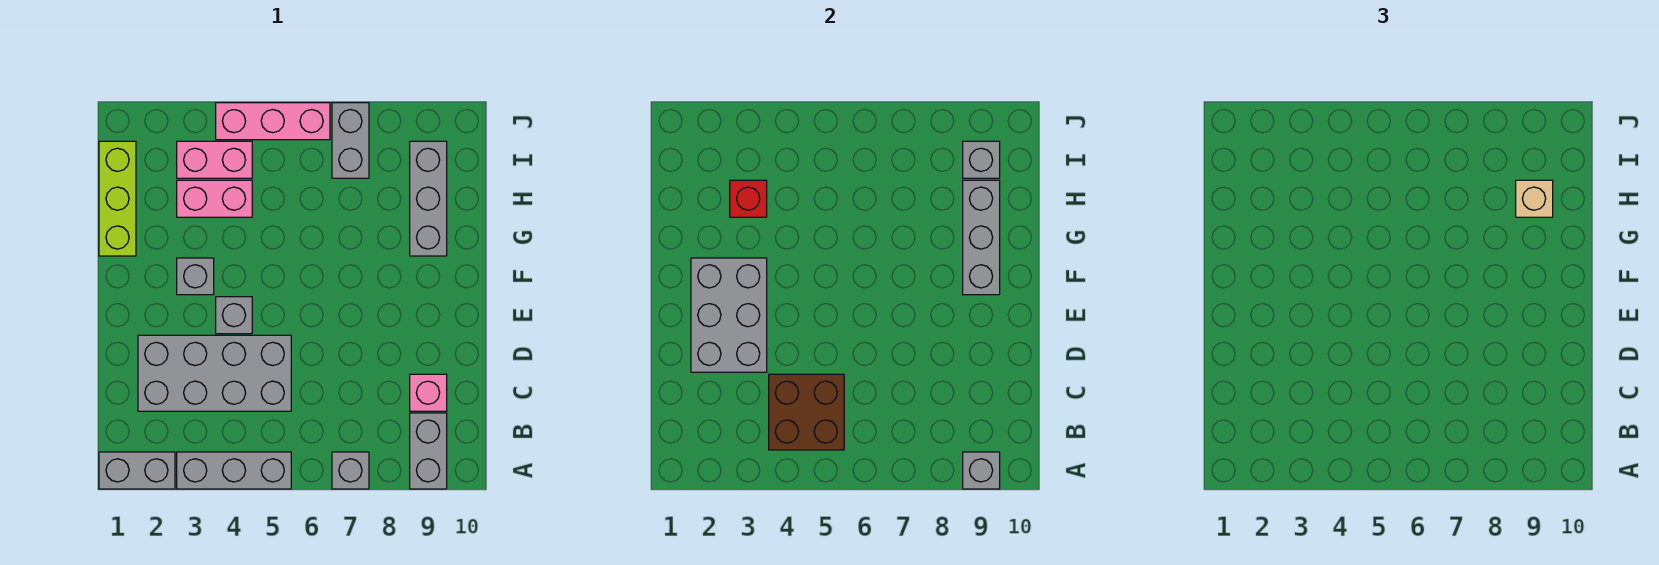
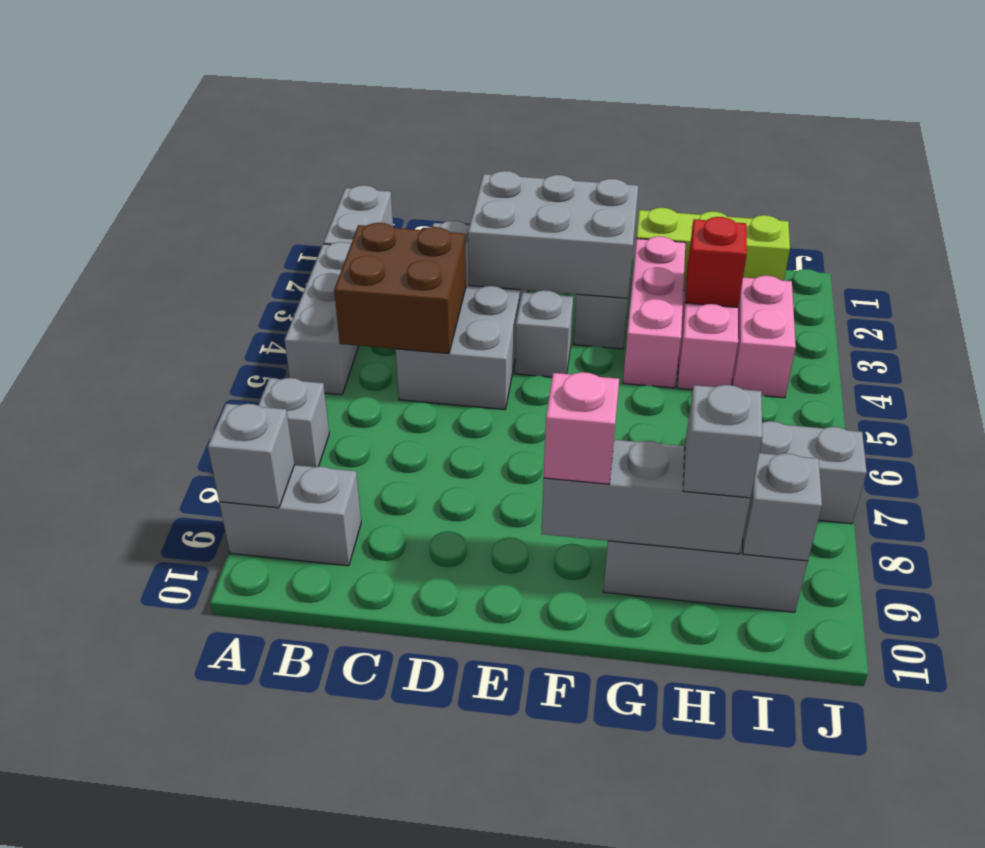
pink 1x1 brick [410,374,447,411] -> pink 1x1 brick moved to [544,372,619,484]
tan 1x1 brick [1516,180,1553,217] -> grey 1x1 brick [683,385,763,498]
pink 1x3 brick [216,103,330,140] -> pink 1x3 brick moved to [623,236,685,388]

